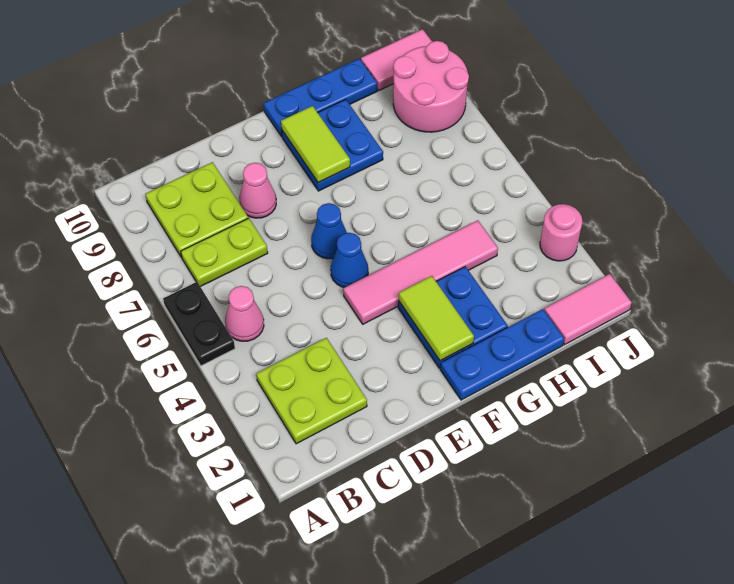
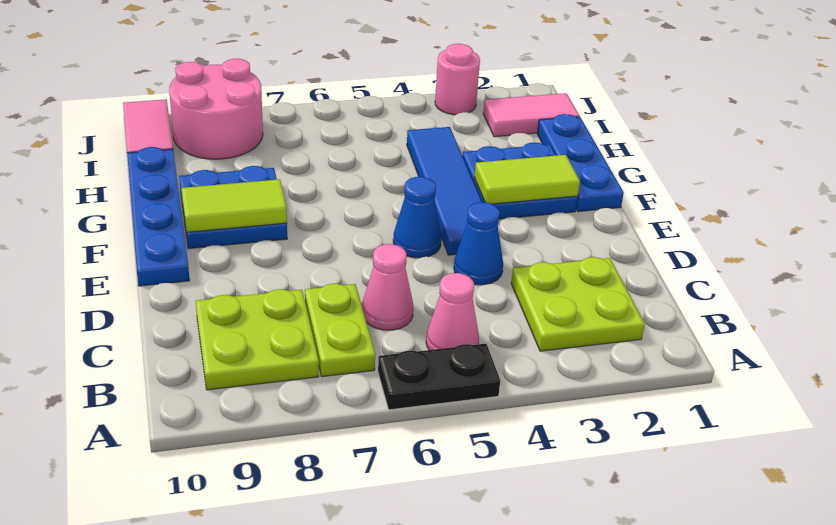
pink 1x1 cone [239,163,276,218] -> pink 1x1 cone moved to [362,244,413,330]
pink 1x4 tile [343,220,498,324] -> blue 1x4 tile [407,127,482,255]
blue 1x1 cone [311,203,347,259] -> blue 1x1 cone moved to [454,202,503,285]
blue 1x3 plate [264,59,377,137] -> blue 1x4 plate [127,147,190,286]
pink 1x2 tile [544,274,632,345] -> pink 1x2 tile turned to [483,93,579,137]

